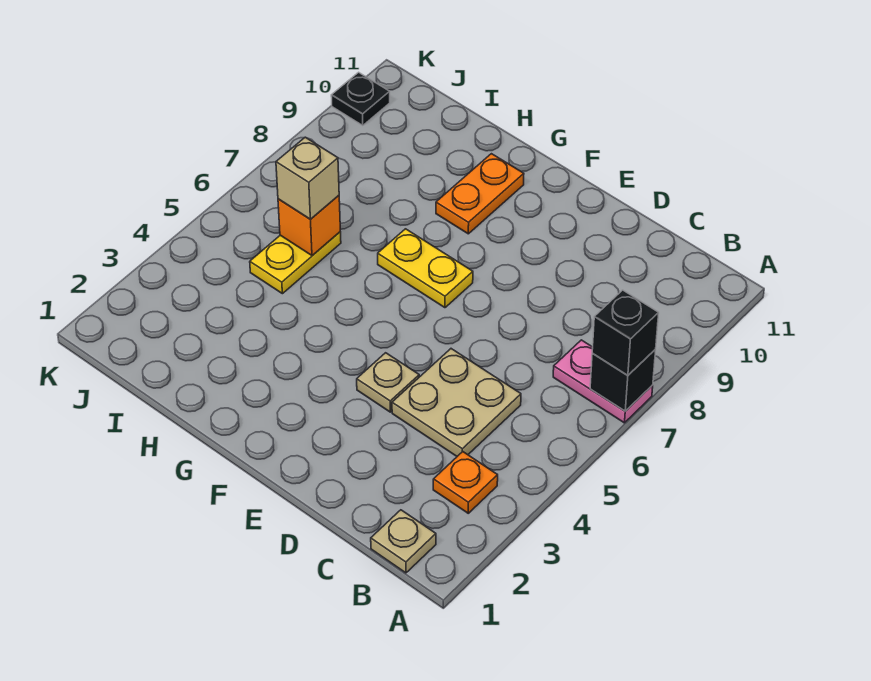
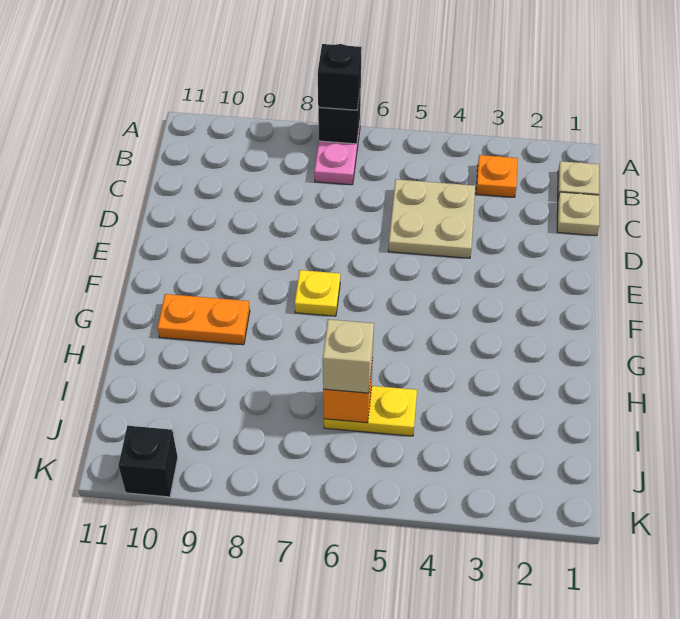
tan 1x1 plate [357,353,419,412] -> tan 1x1 plate moved to [557,192,599,236]
yellow 1x2 plate [378,229,473,308] -> yellow 1x1 plate [295,270,340,316]
black 1x1 plate [331,72,390,126] -> black 1x1 brick [118,426,178,497]

